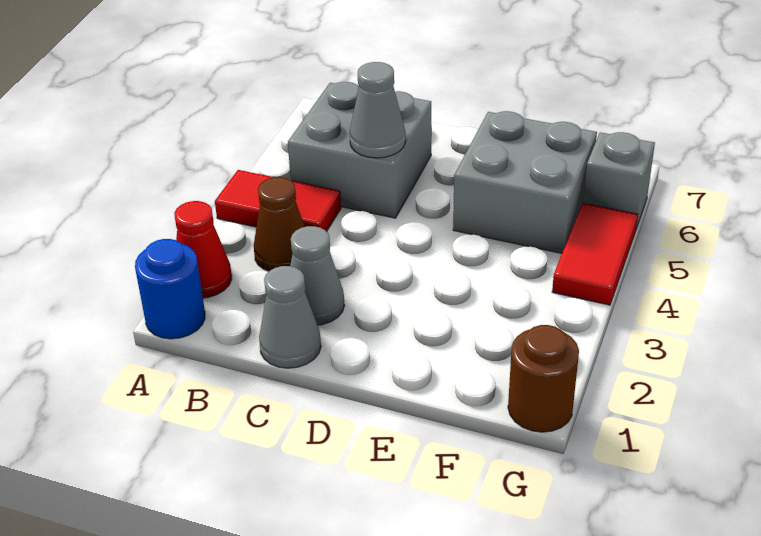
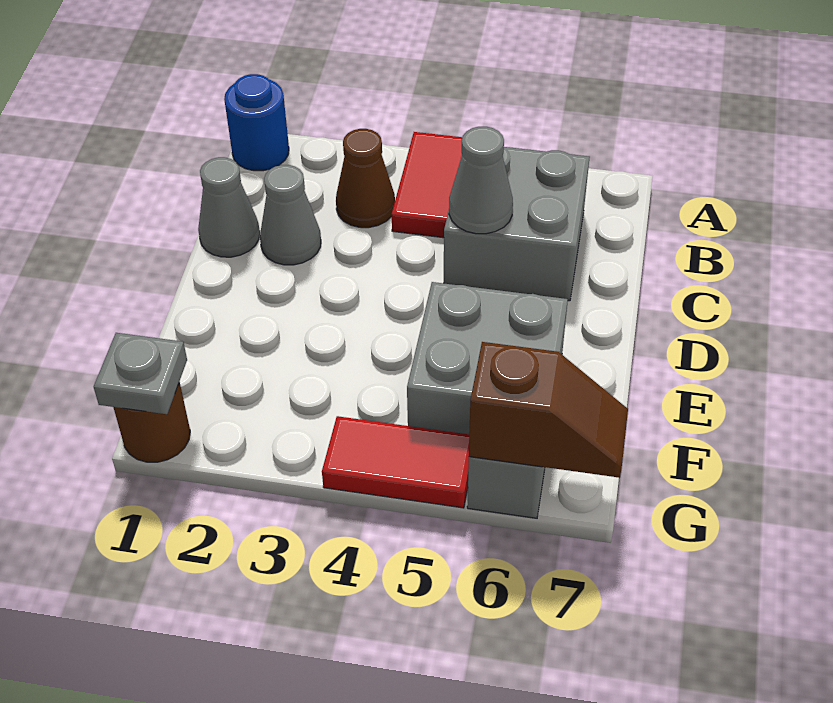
red 1x1 cone [174,201,232,298] -> none
none -> grey 1x1 plate [94,333,187,414]
none -> brown 1x2 slope [469,342,628,478]

